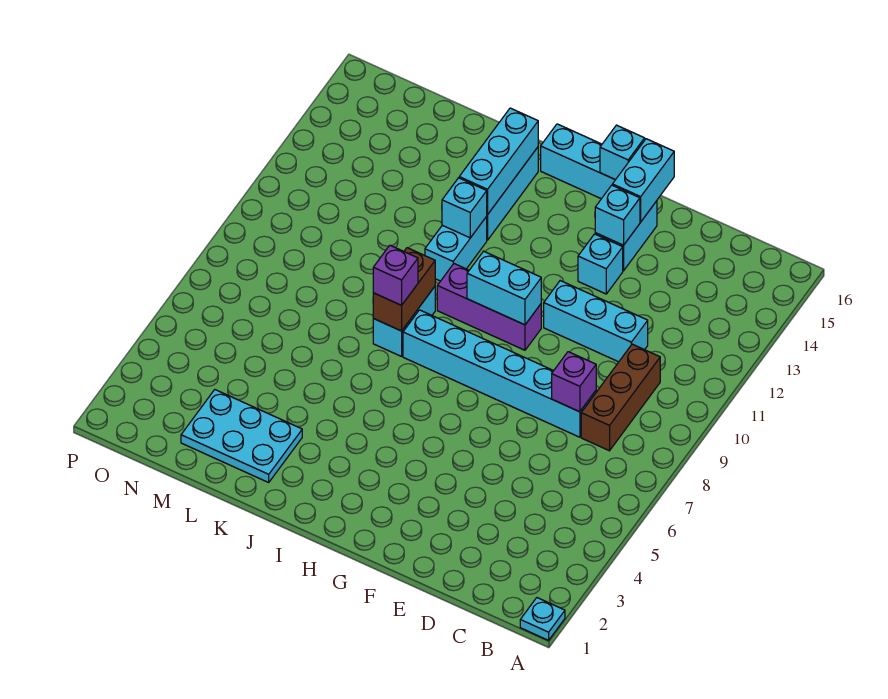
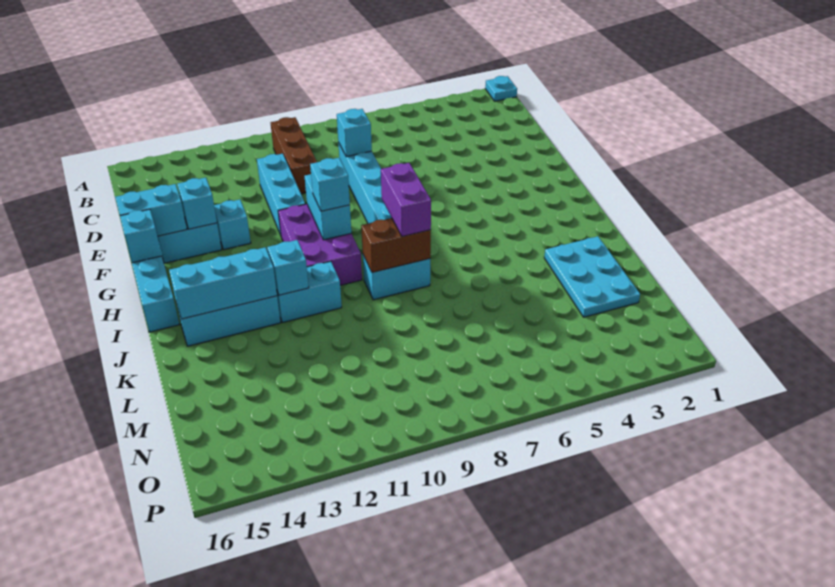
brown 1x3 brick [581,344,660,451] -> brown 1x3 brick turned to [271,117,317,194]
purple 1x1 brick [552,352,596,412] -> cyan 1x1 brick [337,109,372,157]
purple 1x3 brick [437,264,541,350] -> purple 2x3 brick [278,204,362,285]
none -> cyan 1x1 brick [310,158,350,211]
purple 1x1 brick [373,245,418,305] -> purple 1x2 brick [381,163,431,236]

